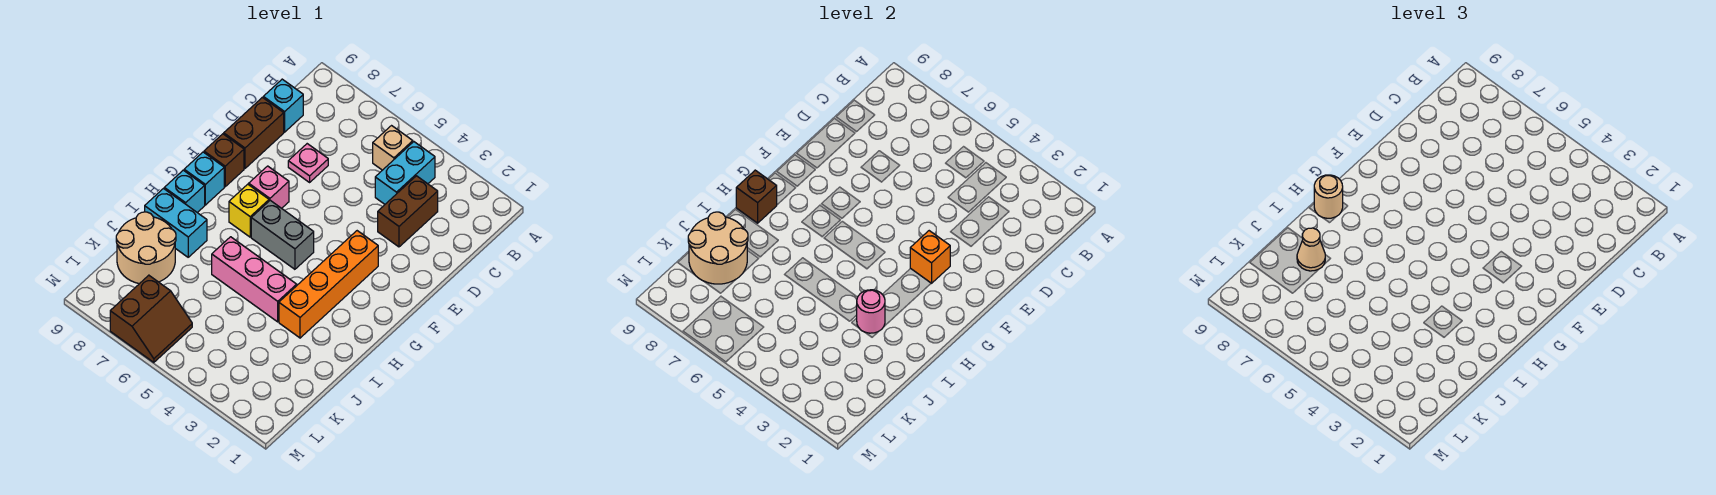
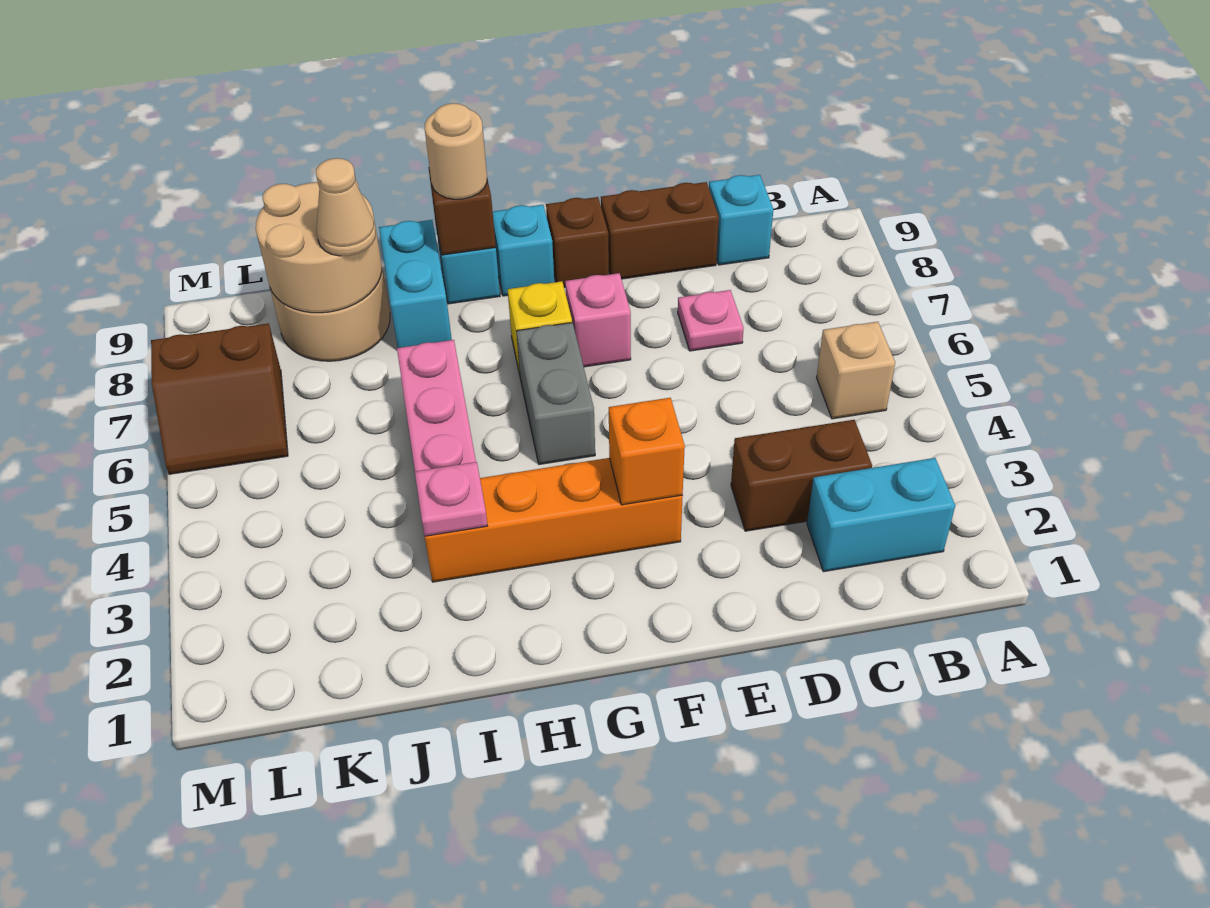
cyan 1x2 brick [375,142,435,204] -> cyan 1x2 brick moved to [807,458,955,572]
pink 1x1 round brick [857,290,885,333] -> pink 1x1 plate [415,462,487,536]

